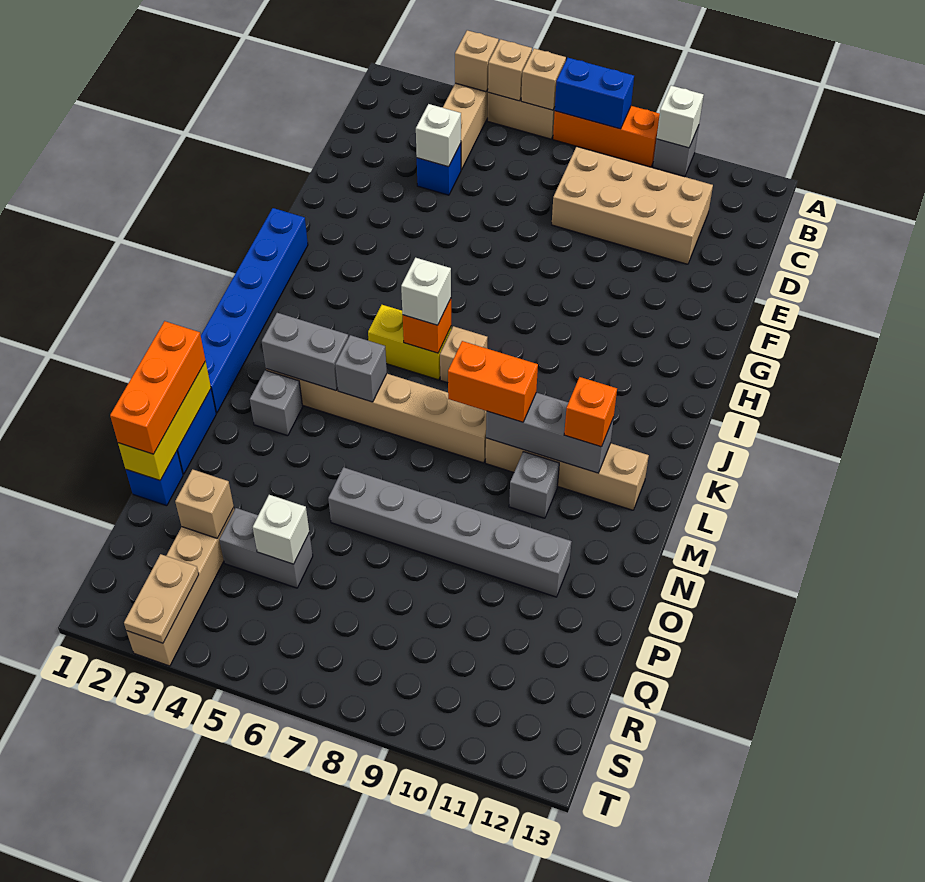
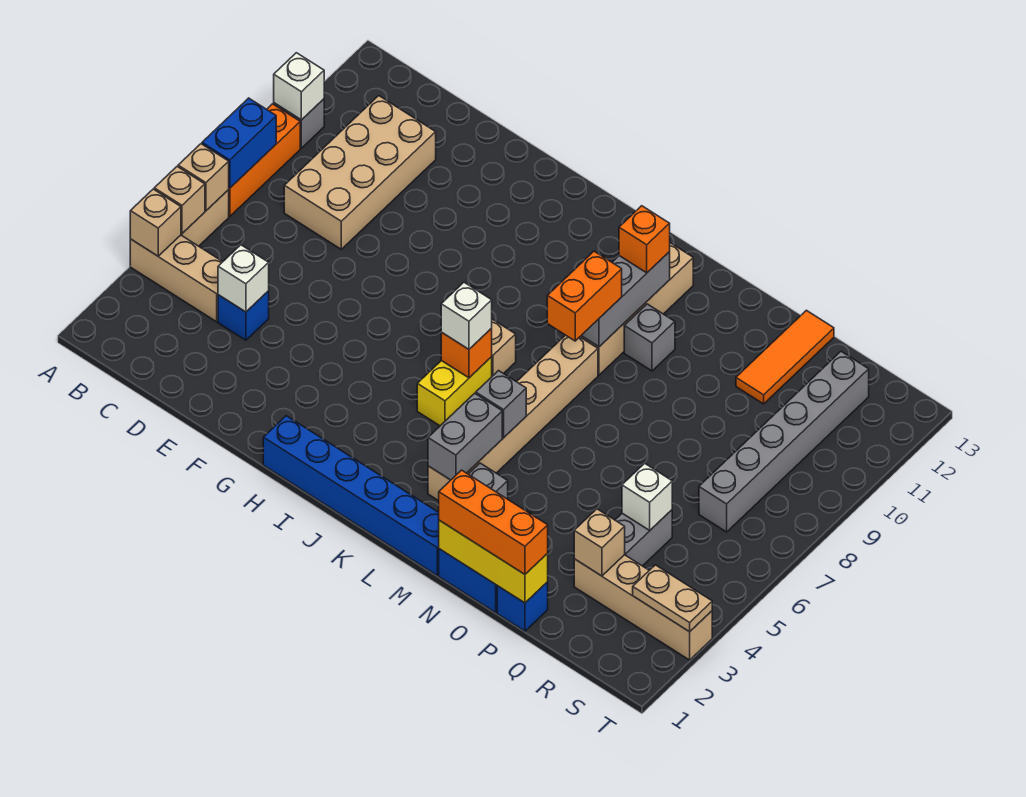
grey 1x6 brick [328,467,572,597] -> grey 1x6 brick moved to [699,352,869,532]
none -> orange 1x3 tile [736,310,834,404]

